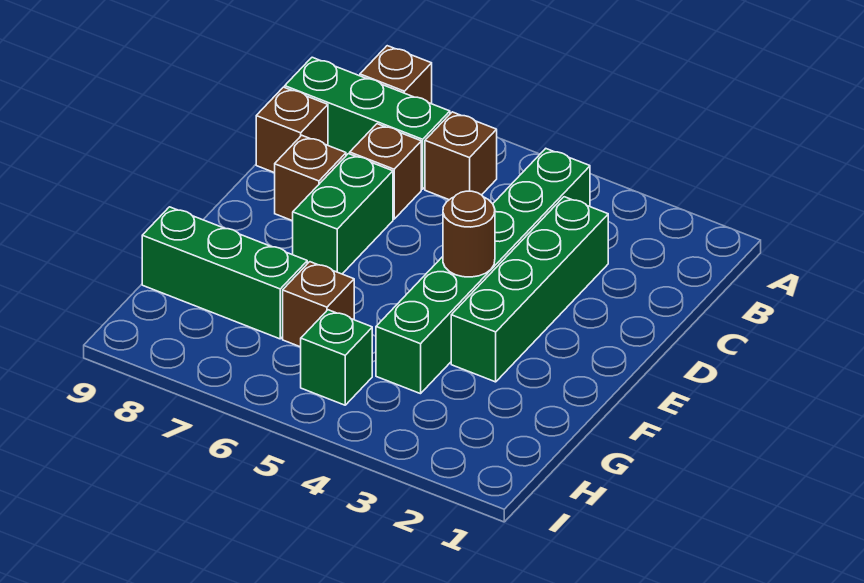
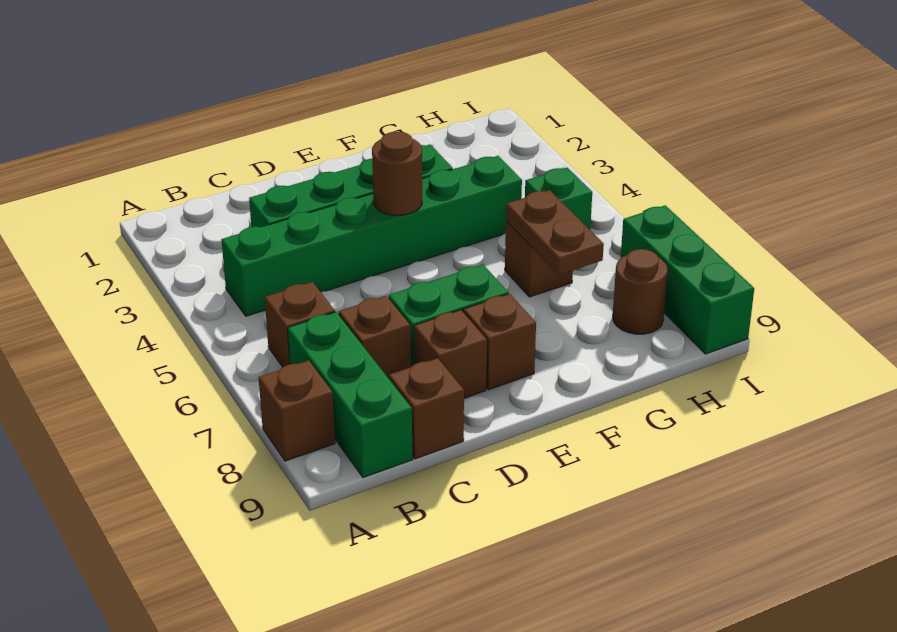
none -> brown 1x1 brick [463,294,536,390]
none -> brown 1x2 plate [506,190,604,275]
green 1x3 brick [142,207,307,339] -> green 1x3 brick moved to [621,205,754,354]
none -> brown 1x1 round brick [613,249,668,334]

